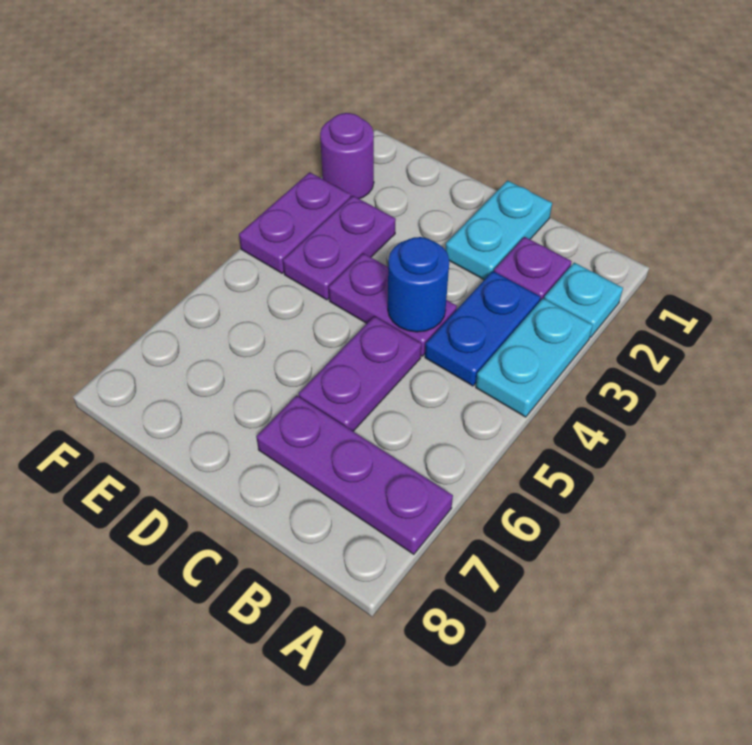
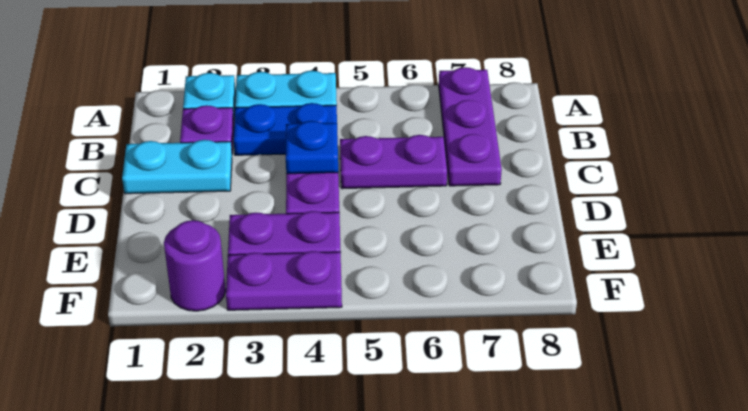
blue 1x1 round brick [388,237,449,332] -> blue 1x1 plate [286,121,338,174]

